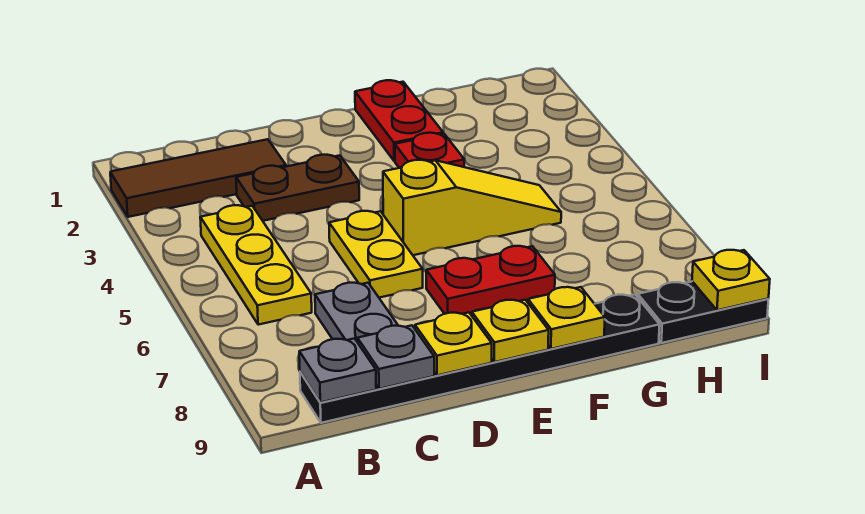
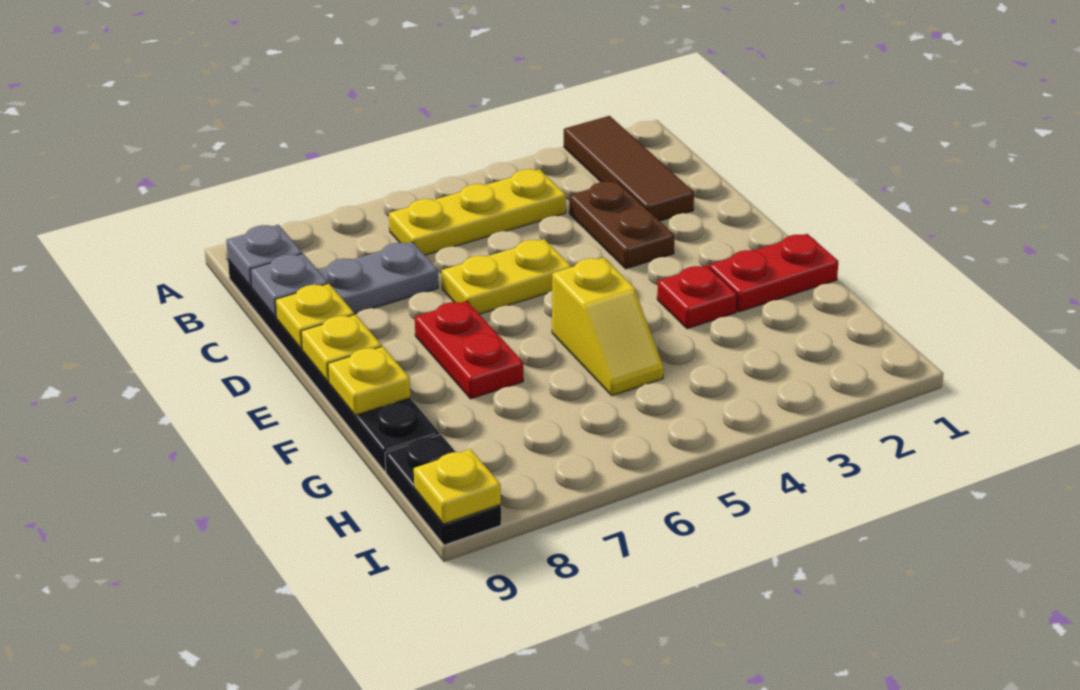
yellow 1x3 slope [383,160,561,255] -> yellow 1x2 slope [552,257,664,396]

